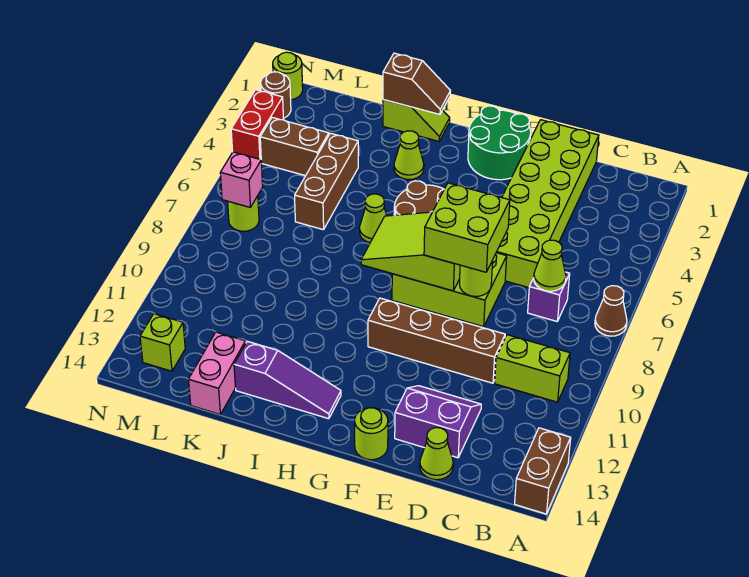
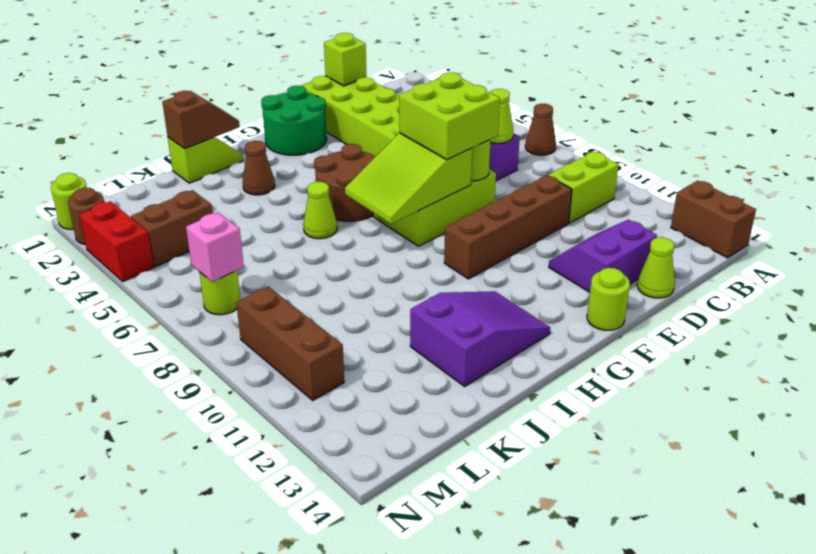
purple 1x3 slope [234,341,341,419] -> purple 2x3 slope [410,291,550,386]
lime 1x1 cone [394,131,424,179] -> brown 1x1 cone [243,141,275,195]
brown 1x3 brick [295,133,358,230] -> brown 1x3 brick moved to [236,287,344,400]
pink 1x2 brick [188,332,246,415] -> none
lime 1x1 brick [140,314,185,371] -> lime 1x1 brick moved to [324,33,366,86]

